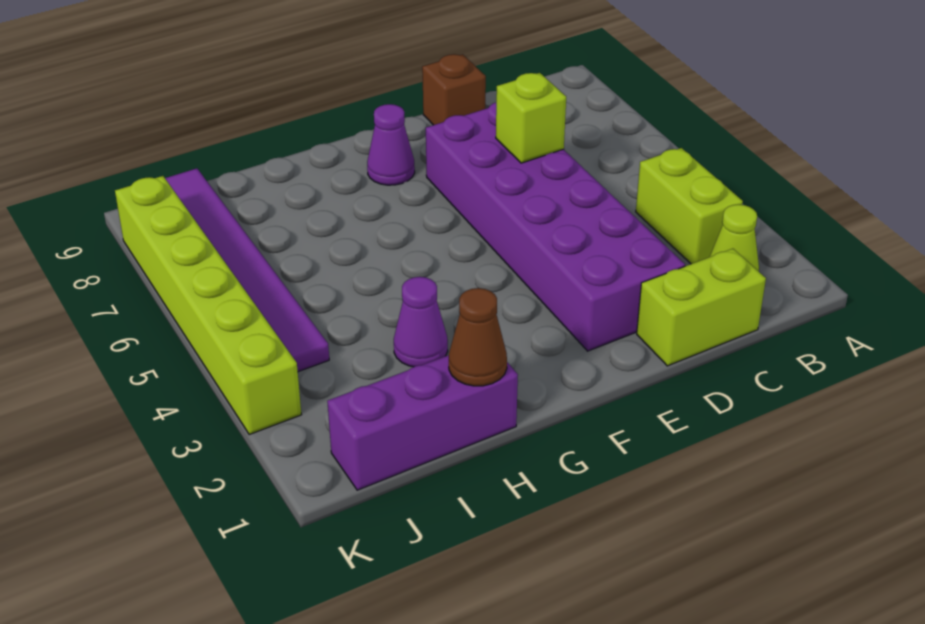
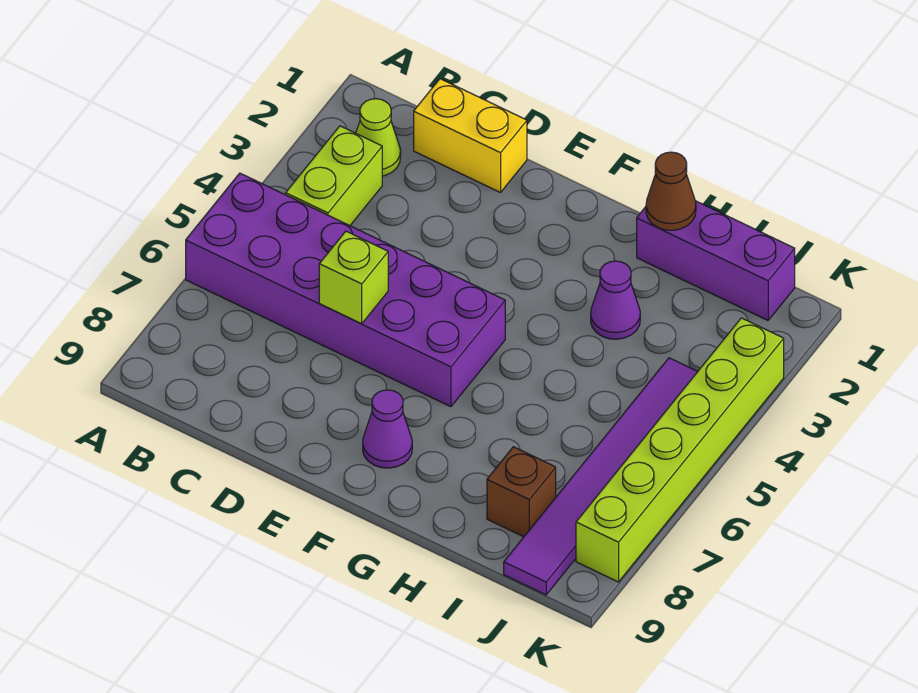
lime 1x2 brick [637,249,766,366] -> yellow 1x2 brick [414,79,527,193]
purple 2x6 brick [426,103,685,351] -> purple 2x6 brick turned to [186,173,505,407]
brown 1x1 brick [422,54,486,125] -> brown 1x1 brick moved to [487,447,556,537]

